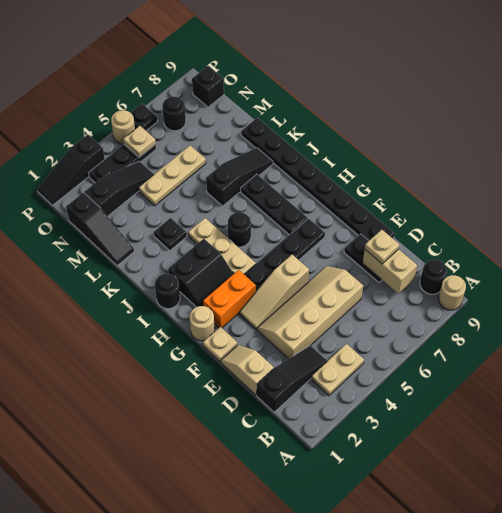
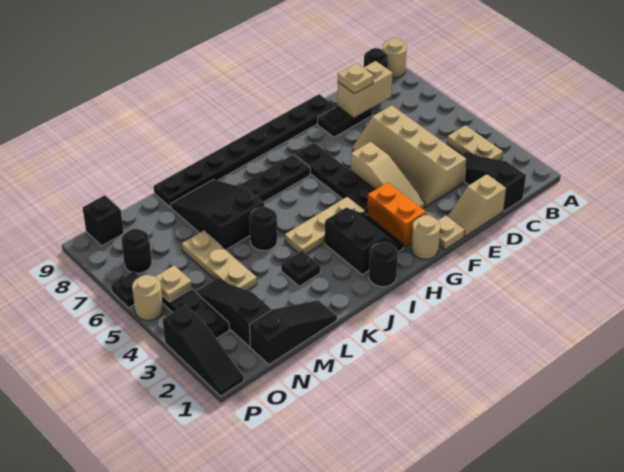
black 1x1 round brick [228,212,251,247] -> black 1x1 round brick moved to [249,207,277,251]
black 1x3 slope [206,148,273,206] -> black 2x3 slope [171,179,264,250]

